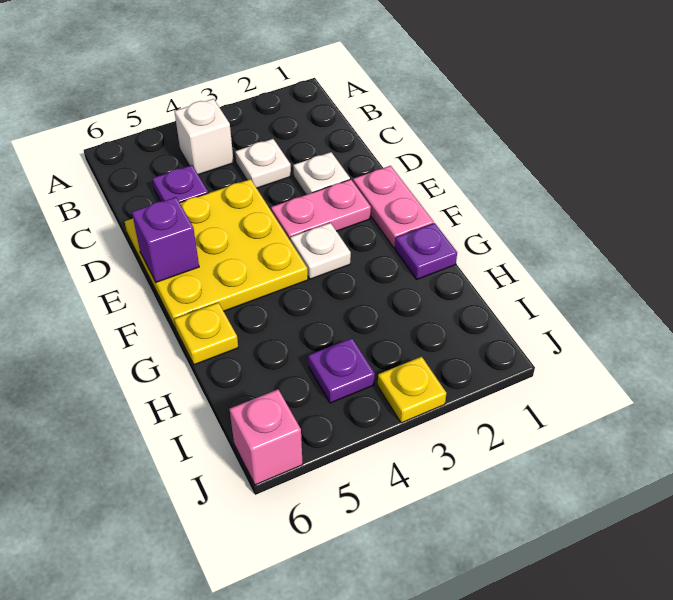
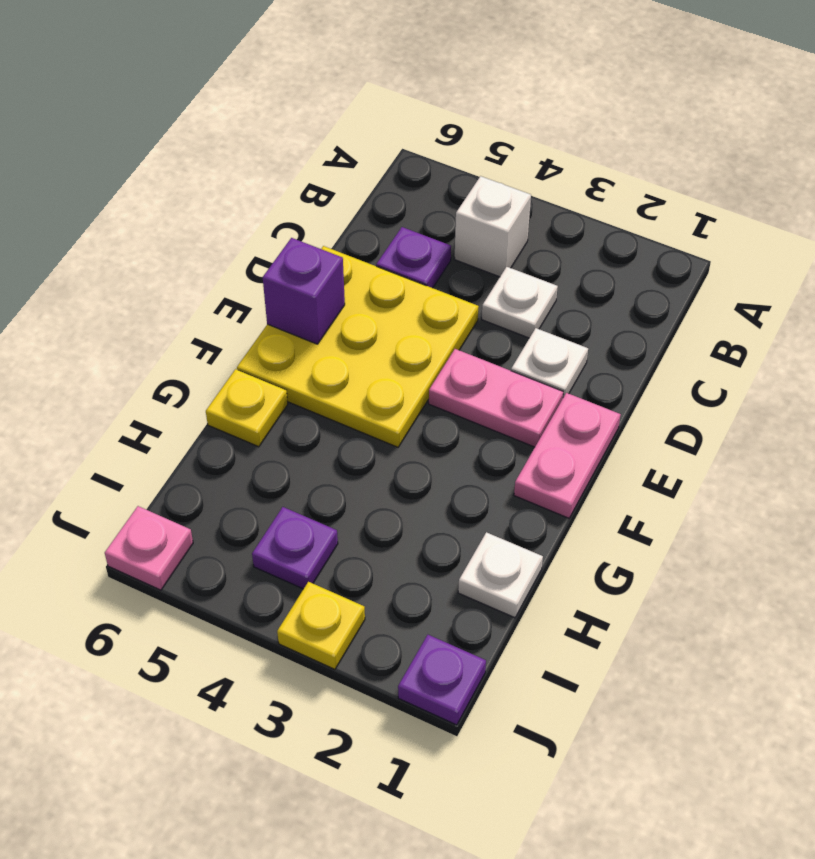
white 1x1 plate [290,223,351,279] -> white 1x1 plate moved to [458,532,543,618]
purple 1x1 plate [395,223,457,279] -> purple 1x1 plate moved to [398,635,486,725]
pink 1x1 brick [230,389,303,485] -> pink 1x1 plate [105,506,193,590]

